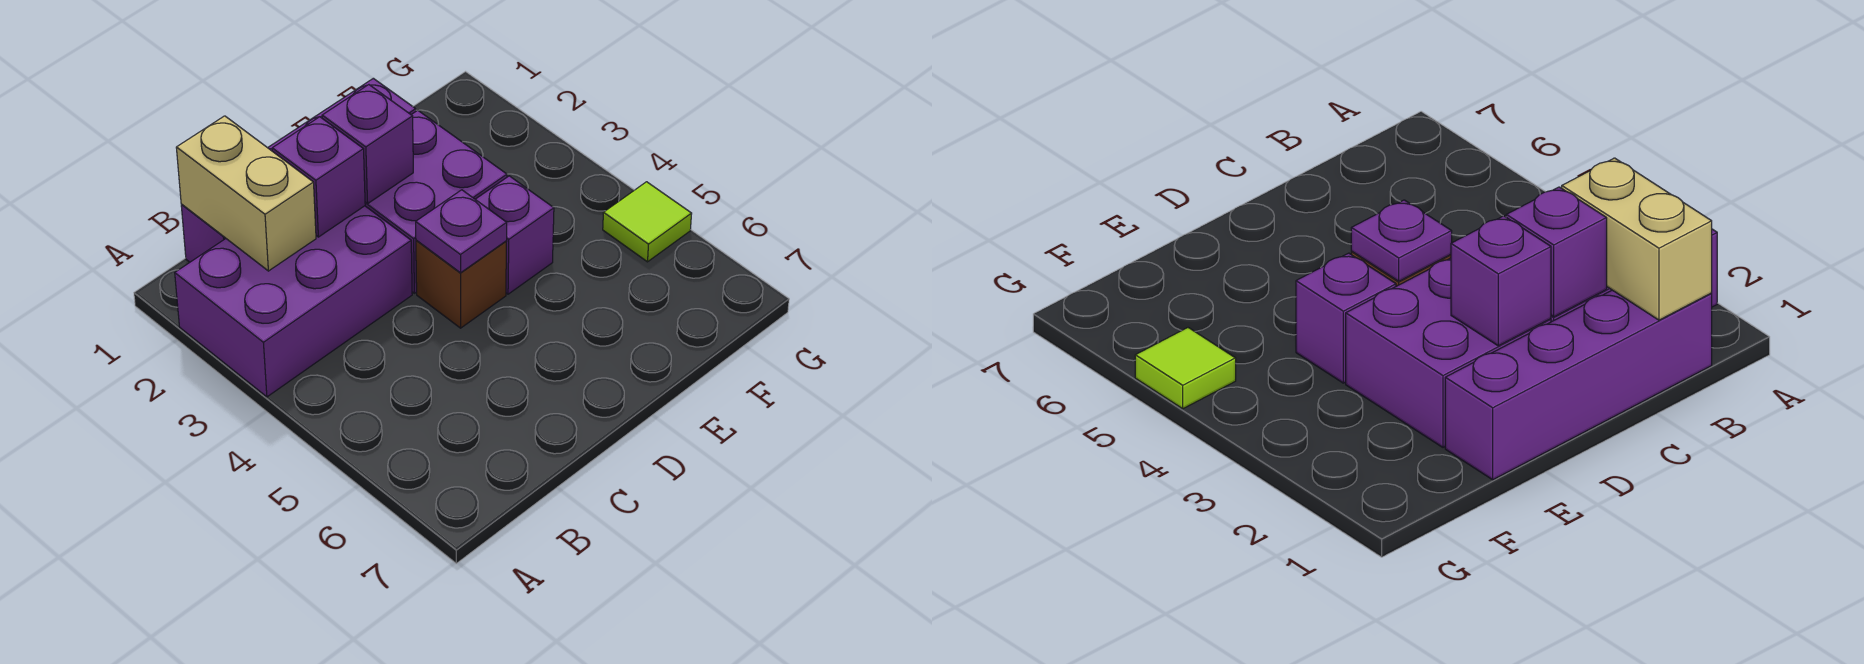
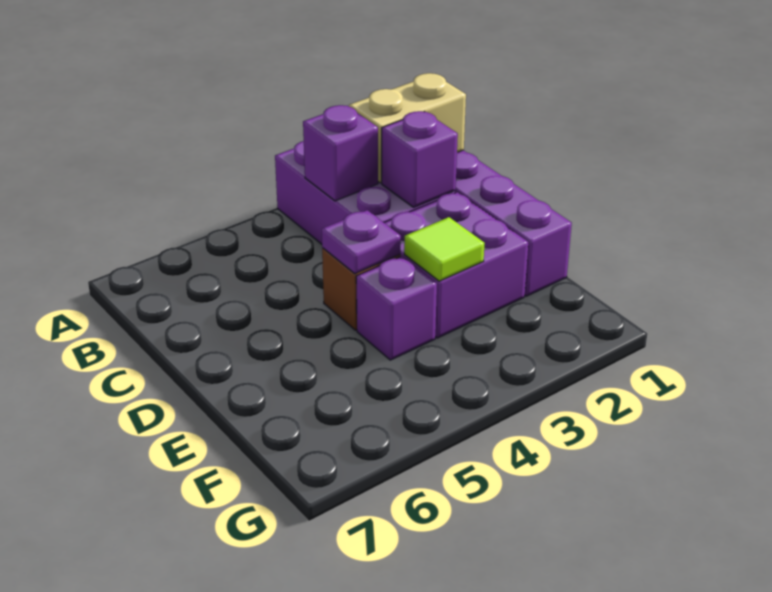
purple 1x1 brick [322,85,413,204] -> purple 1x1 brick moved to [303,105,378,201]
lime 1x1 tile [603,182,692,262] -> lime 1x1 tile moved to [404,217,485,281]

